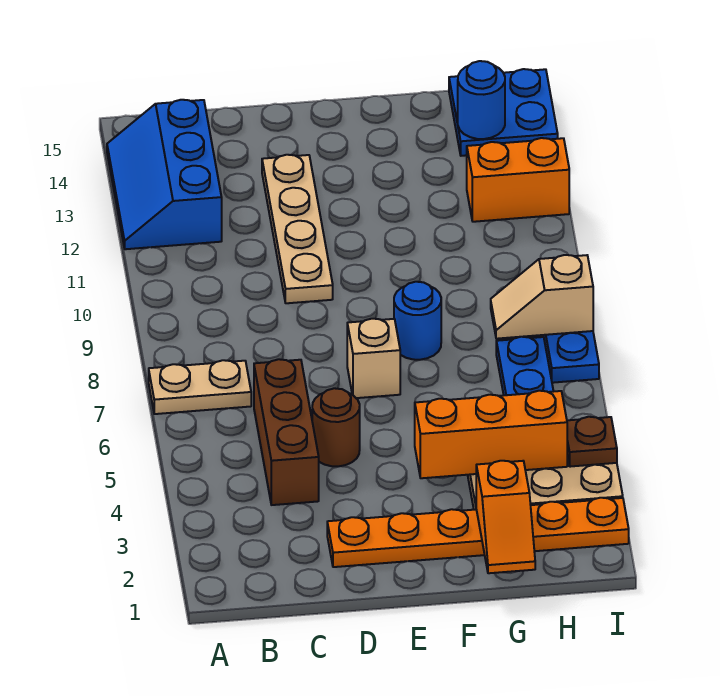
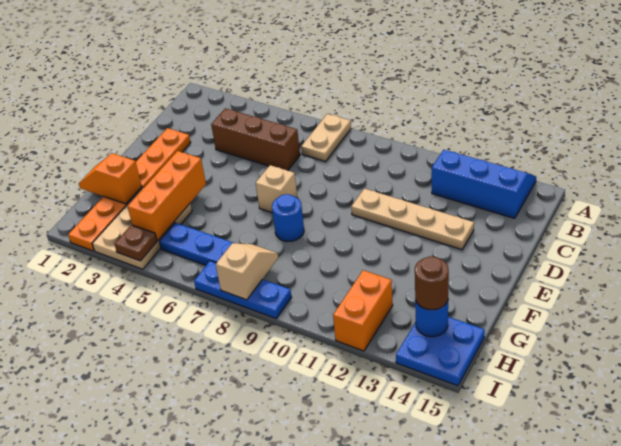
brown 1x1 round brick [312,388,360,466] -> brown 1x1 round brick moved to [415,256,449,310]

